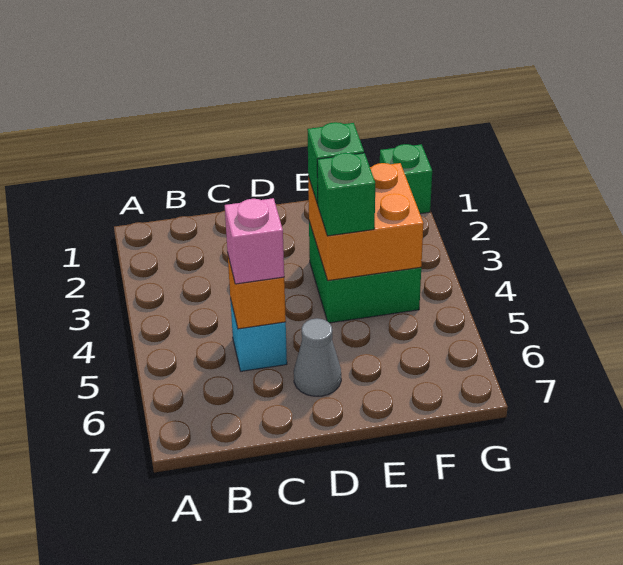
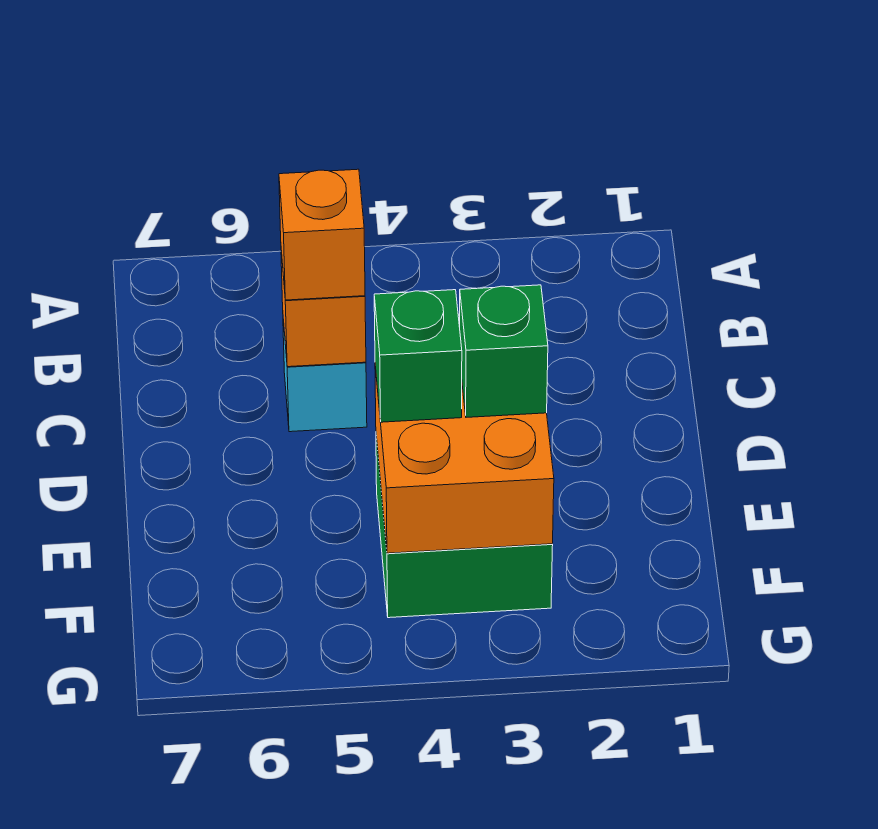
pink 1x1 brick [225,198,284,284] -> orange 1x1 brick [279,169,365,300]
grey 1x1 cone [294,318,341,396] -> none
green 1x1 brick [380,144,432,214] -> none

